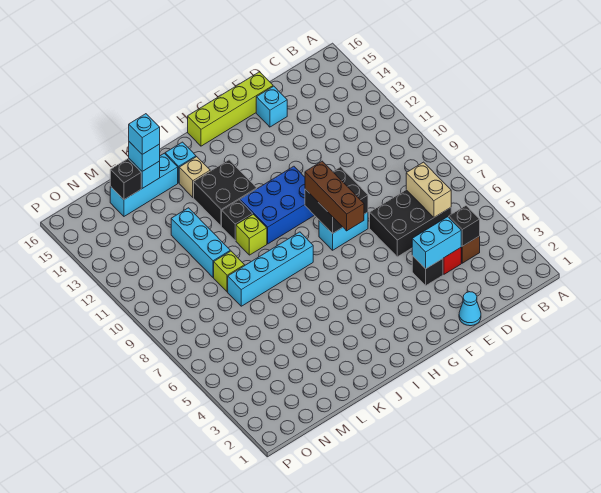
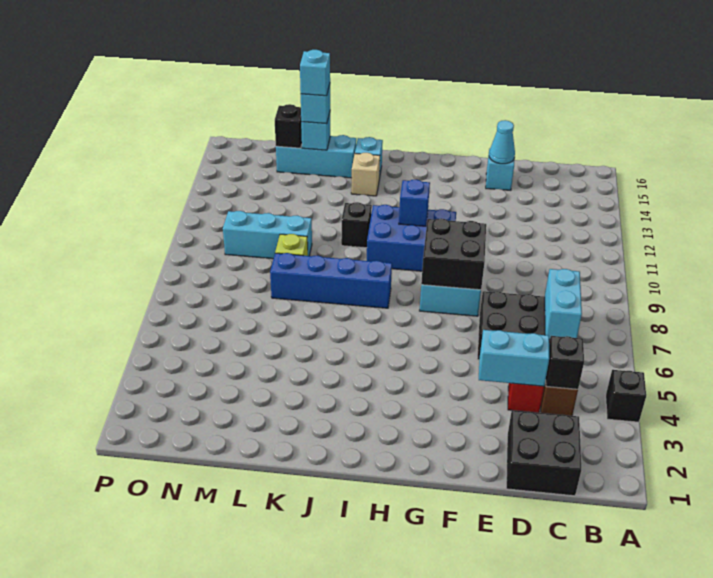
tan 1x2 brick [406,162,451,217] -> cyan 1x2 brick [545,269,582,339]
cyan 1x1 cone [459,292,481,326] -> cyan 1x1 cone moved to [489,120,515,164]
black 1x1 brick [412,256,443,285] -> black 1x1 brick moved to [606,370,646,422]
lime 1x4 brick [188,72,273,146] -> none
brown 1x3 brick [305,161,364,231] -> none
none -> blue 1x1 brick [399,179,430,226]
cyan 1x4 brick [228,232,313,306] -> blue 1x4 brick [270,253,392,308]
black 2x2 brick [194,160,257,226] -> black 2x2 brick moved to [506,410,581,496]
lime 1x1 brick [236,214,267,255] -> none
cyan 1x3 brick [171,208,230,277] -> cyan 1x3 brick turned to [223,211,312,259]

